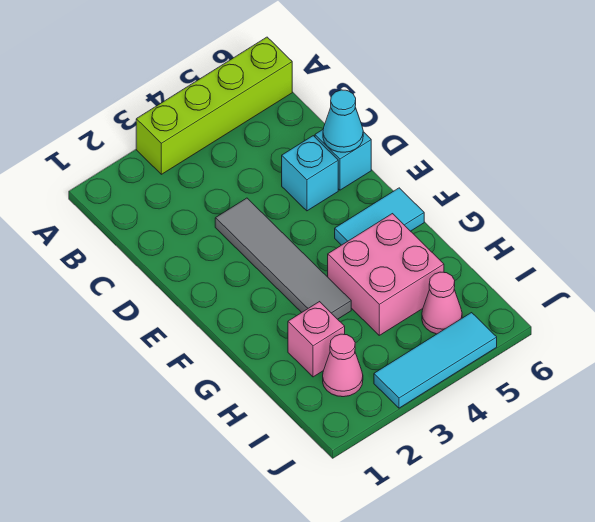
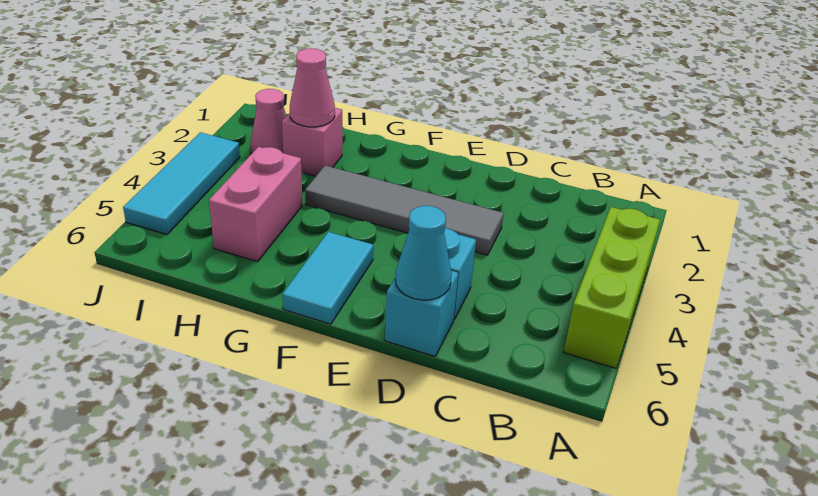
lime 1x4 brick [136,37,292,174] -> lime 1x3 brick [564,207,660,368]
pink 2x2 brick [328,214,444,335] -> pink 1x2 brick [209,147,302,262]
pink 1x1 cone [422,272,462,334] -> pink 1x1 cone moved to [290,48,335,127]

